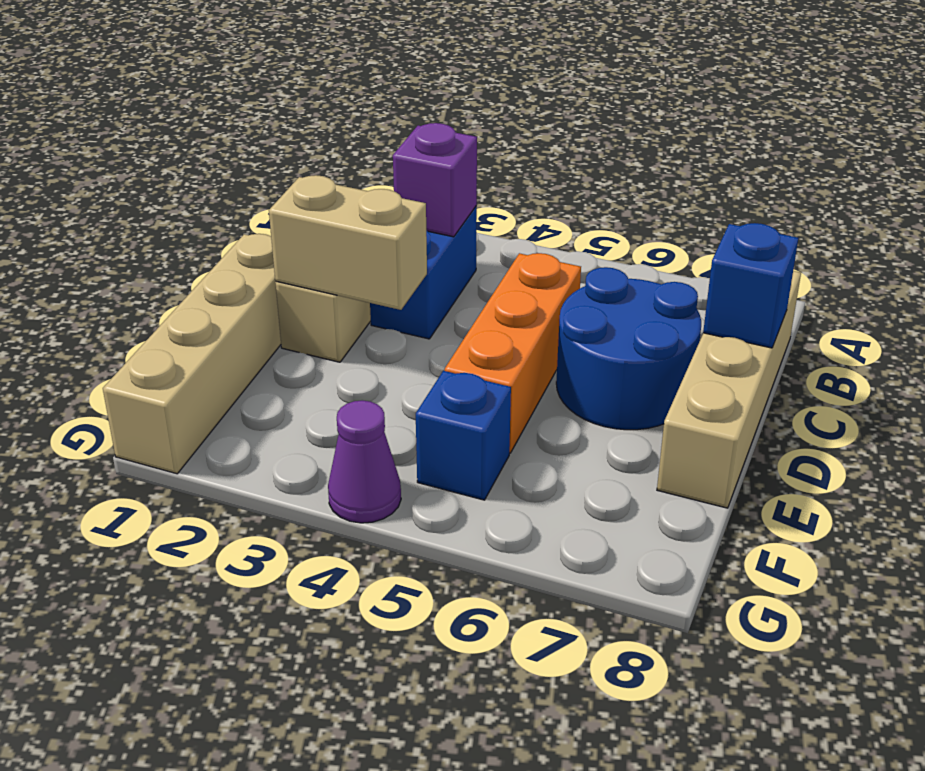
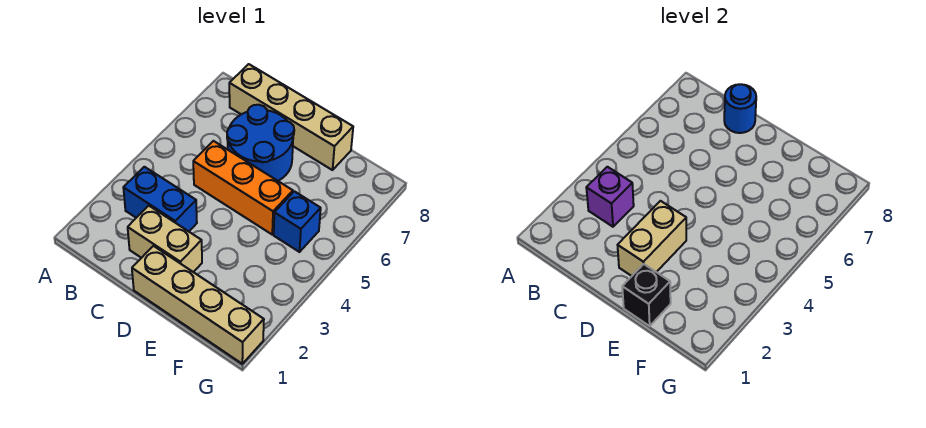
blue 1x1 brick [703,223,798,348] -> blue 1x1 round brick [724,84,756,133]
none -> black 1x1 brick [622,264,671,326]
purple 1x1 cone [328,400,401,523] -> none

